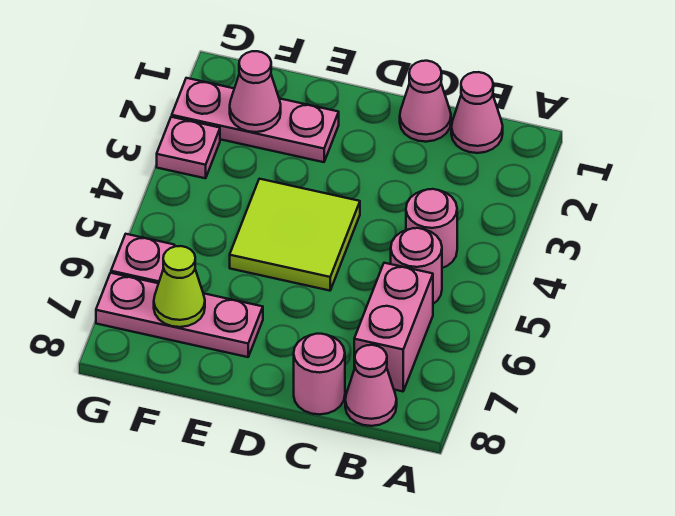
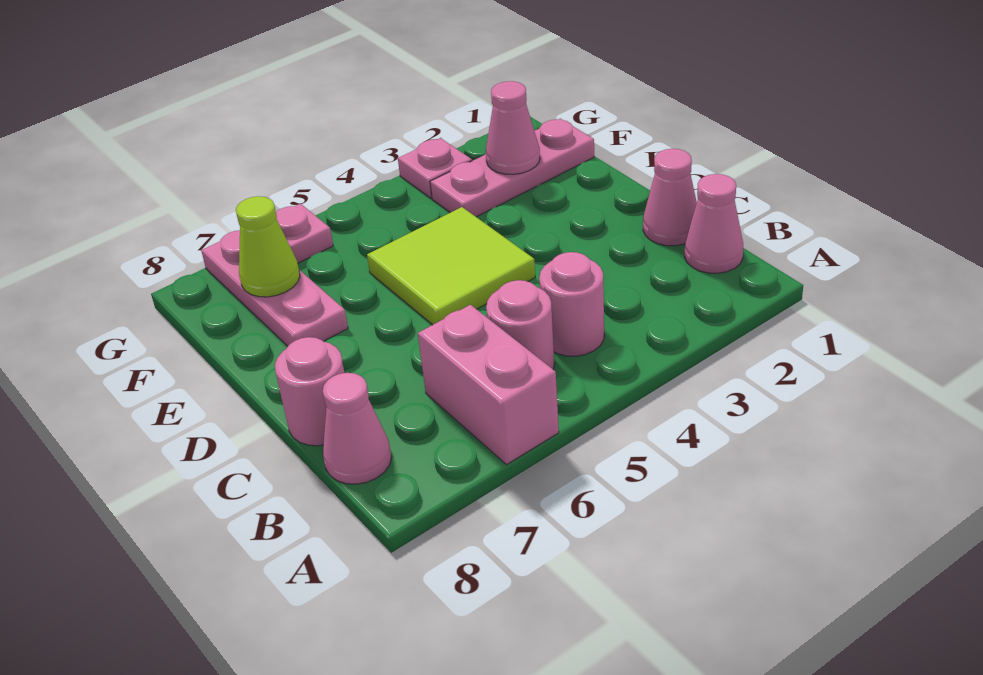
pink 1x2 brick [354,263,433,391] -> pink 1x2 brick turned to [418,305,559,465]
pink 1x3 plate [172,78,339,162] -> pink 1x3 plate turned to [430,119,594,217]

